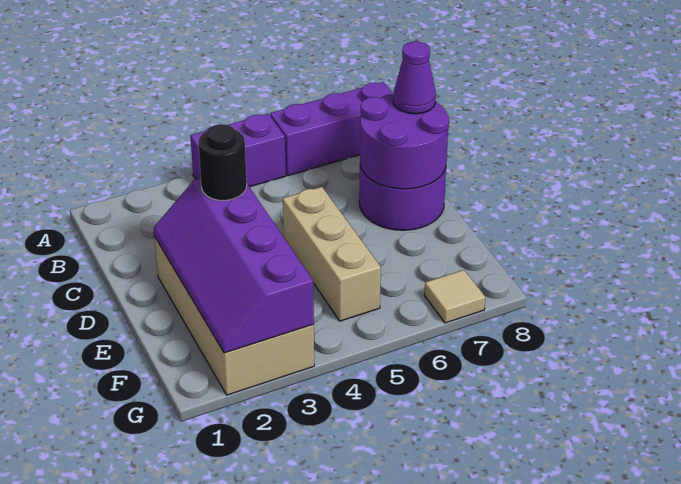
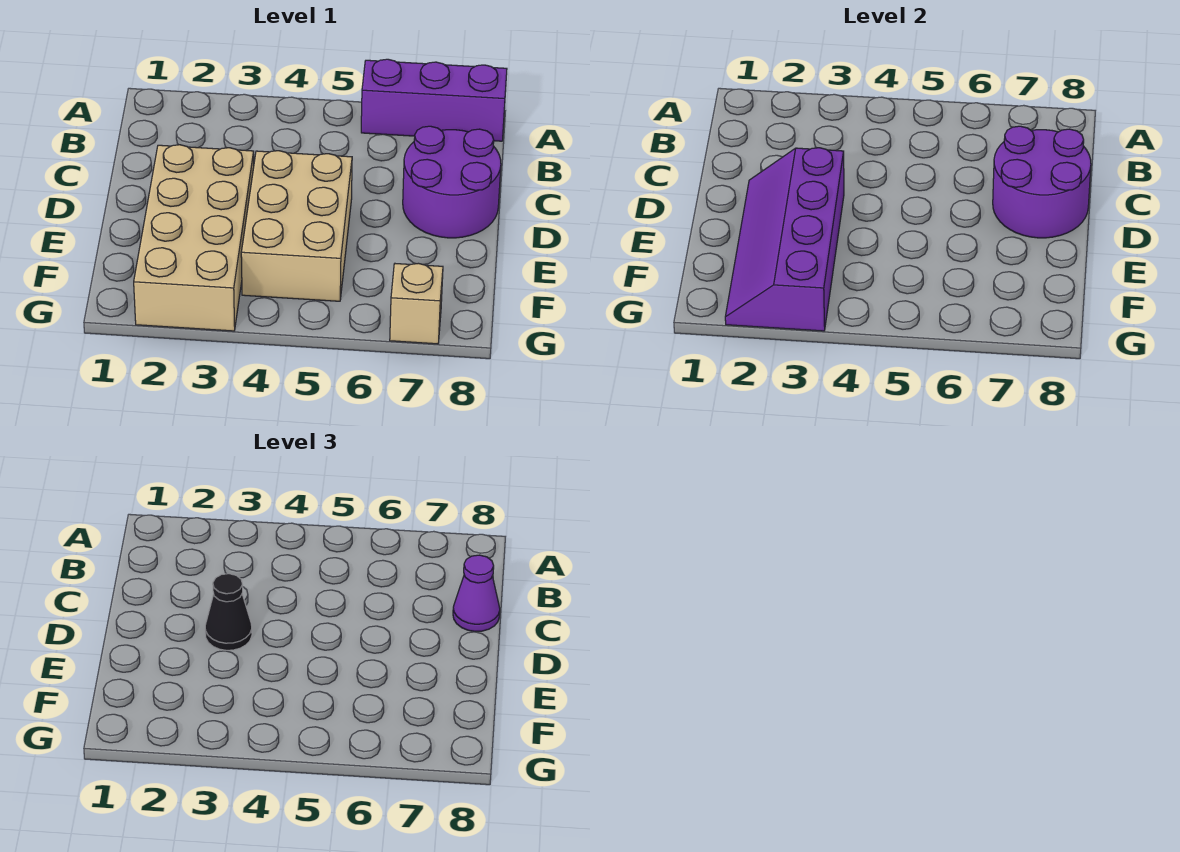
purple 1x2 brick [190,114,286,187] -> none
black 1x1 round brick [199,124,247,200] -> black 1x1 cone [205,574,252,650]
tan 1x3 brick [283,187,381,321] -> tan 2x3 brick [241,151,352,301]
tan 1x1 tile [424,270,485,323] -> tan 1x1 brick [390,263,443,344]

